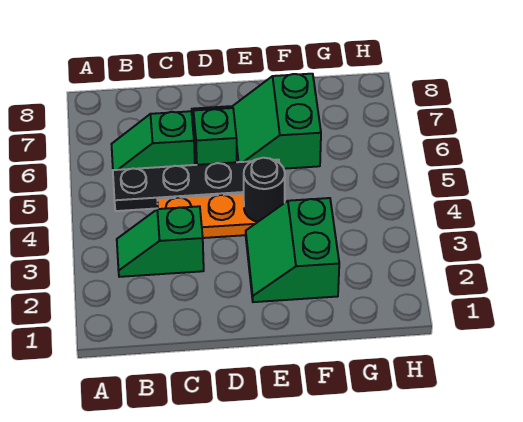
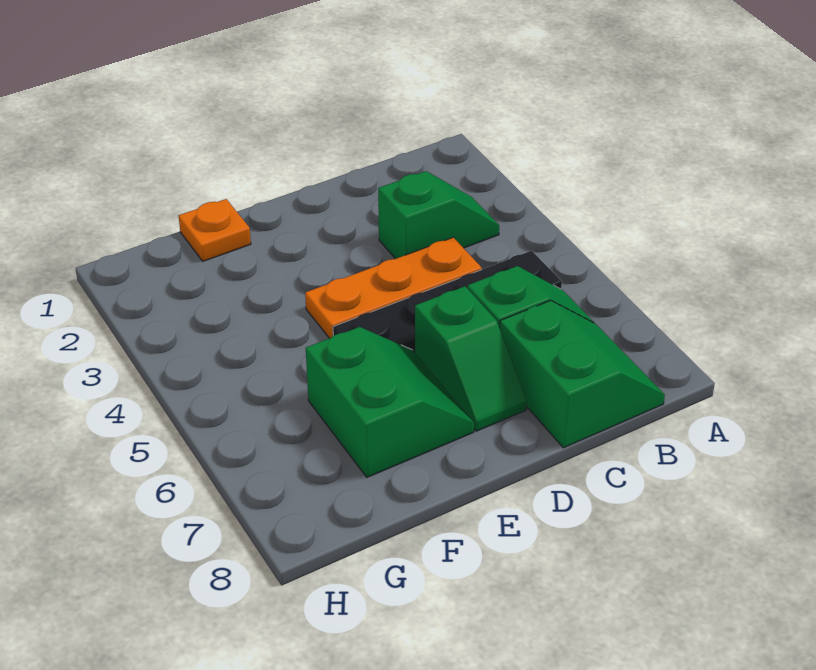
green 2x2 slope [246,198,339,302] -> green 2x2 slope moved to [500,300,665,448]
black 1x1 round brick [244,158,285,222] -> none
none -> orange 1x1 plate [179,199,251,261]

